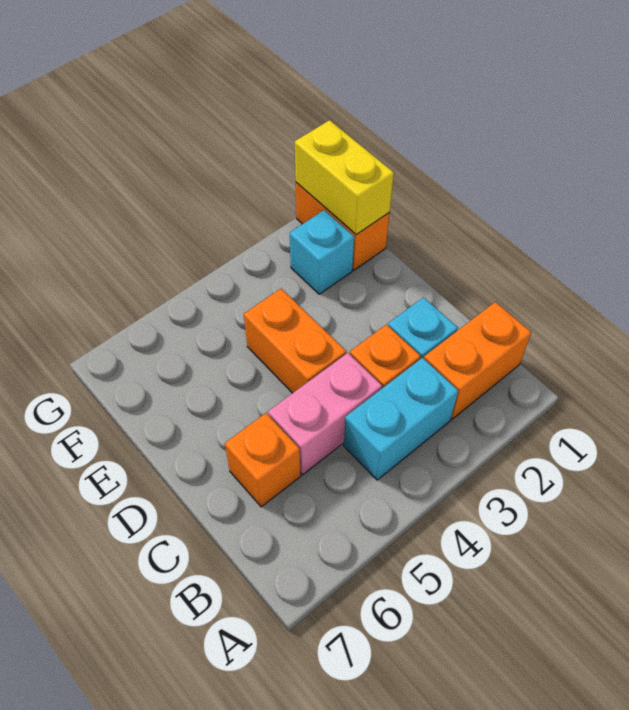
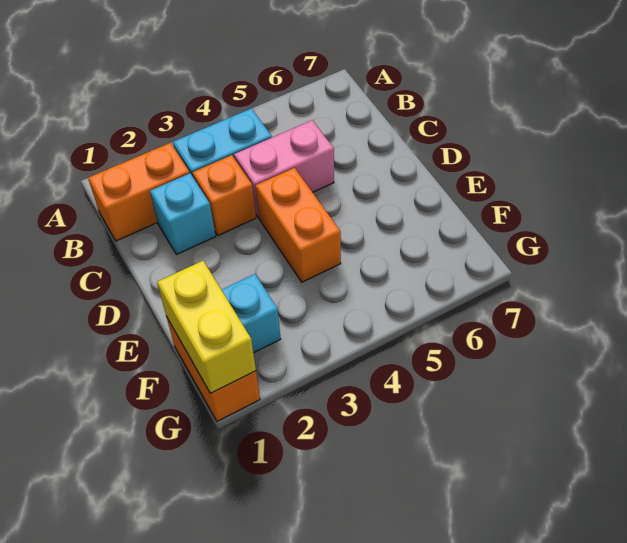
orange 1x1 brick [225,413,301,507] -> none

